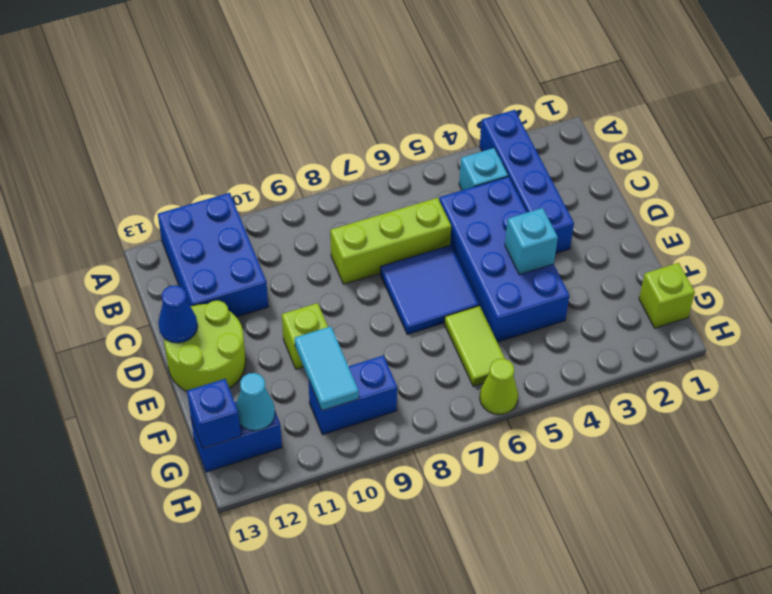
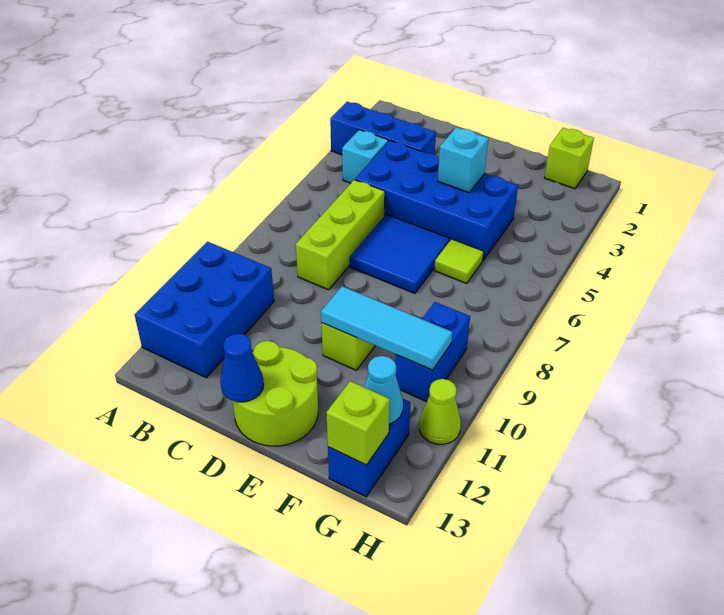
blue 1x4 brick [480,110,574,254] -> blue 1x3 brick [330,102,436,155]
blue 2x3 brick [158,193,268,317] -> blue 2x3 brick turned to [135,242,274,378]
lime 1x2 tile [444,306,505,386] -> lime 1x1 tile [434,239,484,283]
cyan 1x2 tile [295,326,359,410] -> cyan 1x3 tile [321,286,452,370]
blue 1x1 brick [187,379,241,448] -> lime 1x1 brick [326,381,390,465]
lime 1x1 cone [480,359,518,414] -> lime 1x1 cone moved to [419,379,461,444]

